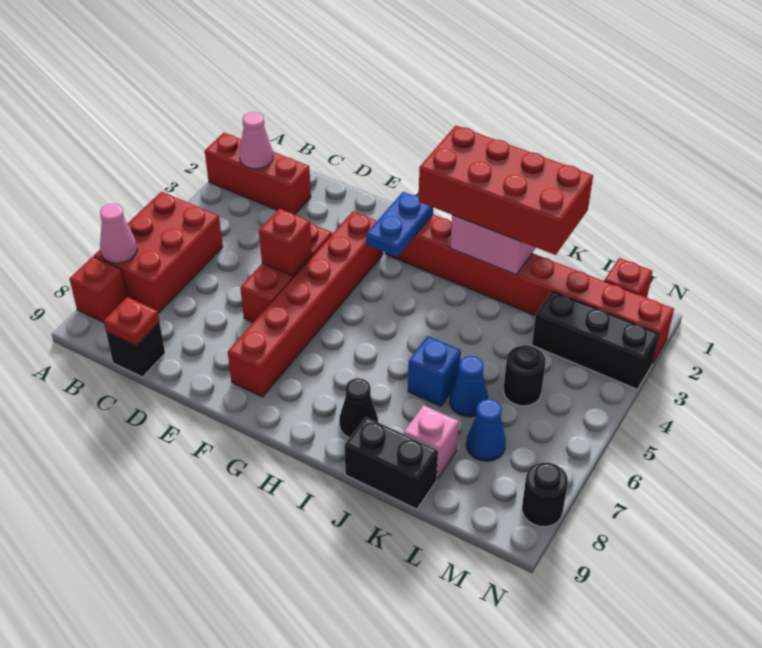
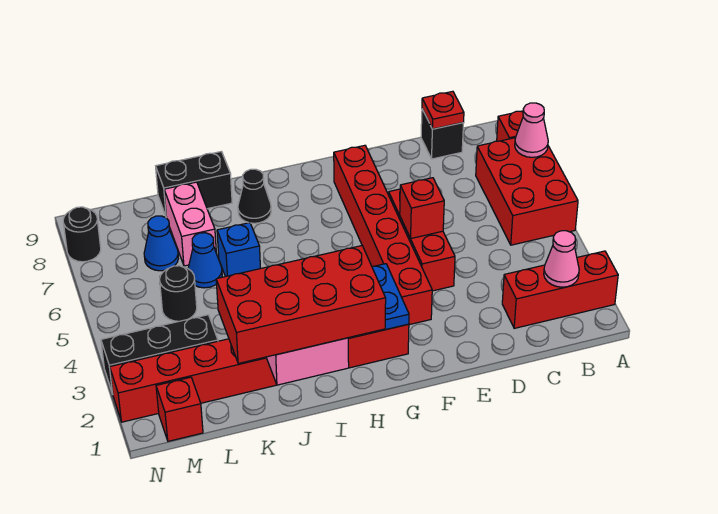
pink 1x1 brick [403,405,459,479] -> pink 1x2 brick [164,182,216,266]

